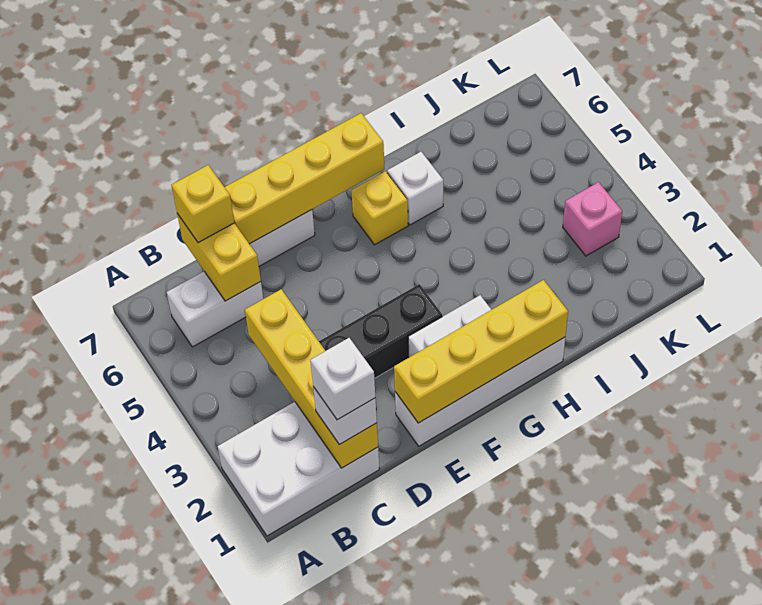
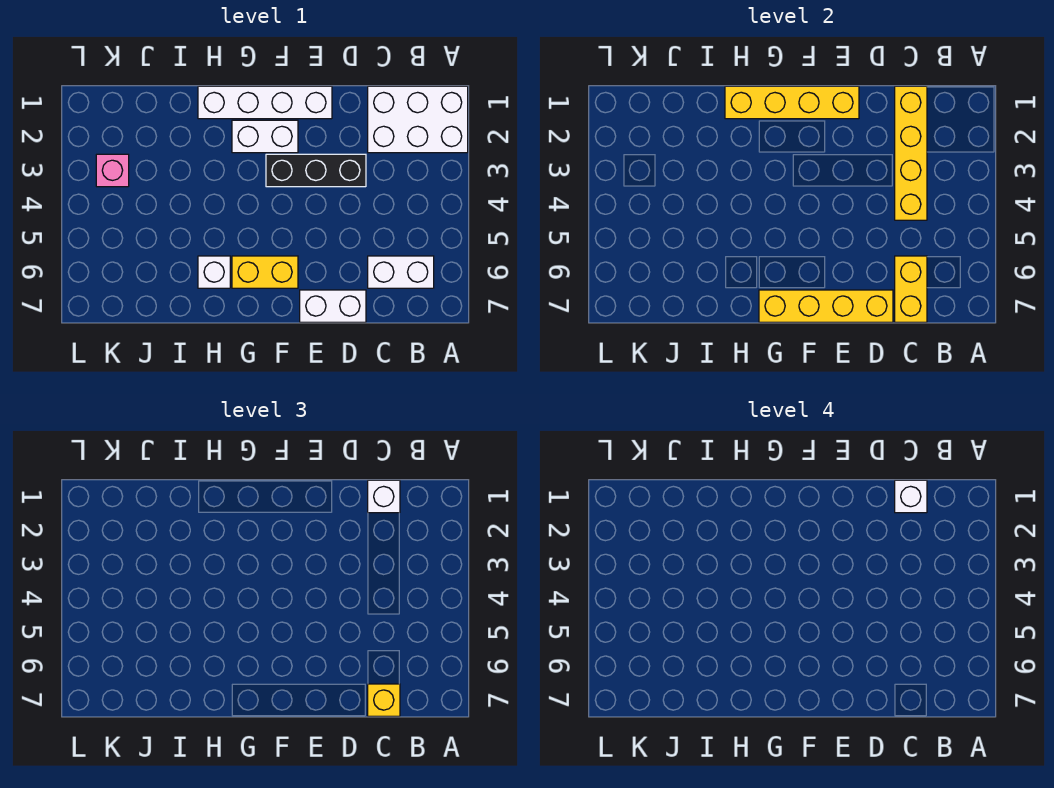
yellow 1x1 brick [351,171,408,245] -> yellow 1x2 brick [232,256,298,288]

